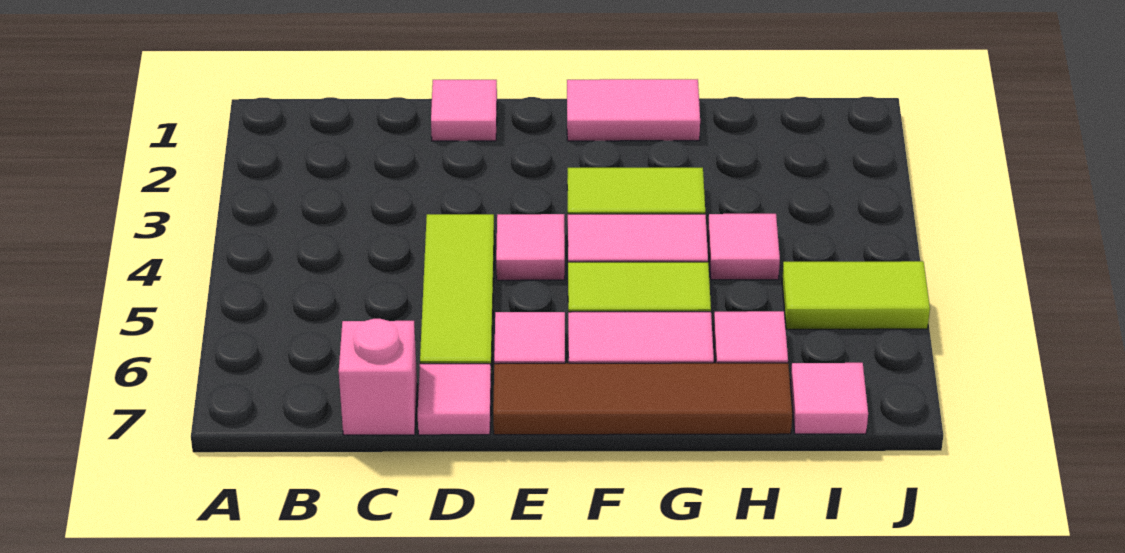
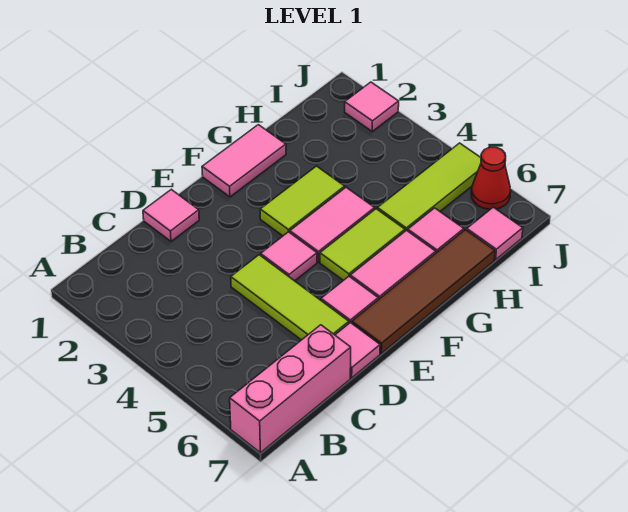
pink 1x1 brick [339,319,417,435] -> pink 1x3 brick [230,325,351,453]
pink 1x1 tile [708,214,780,280] -> pink 1x1 tile moved to [345,82,399,131]
lime 1x2 tile [782,261,930,329] -> lime 1x3 tile [377,143,481,231]
none -> red 1x1 cone [471,147,511,209]

